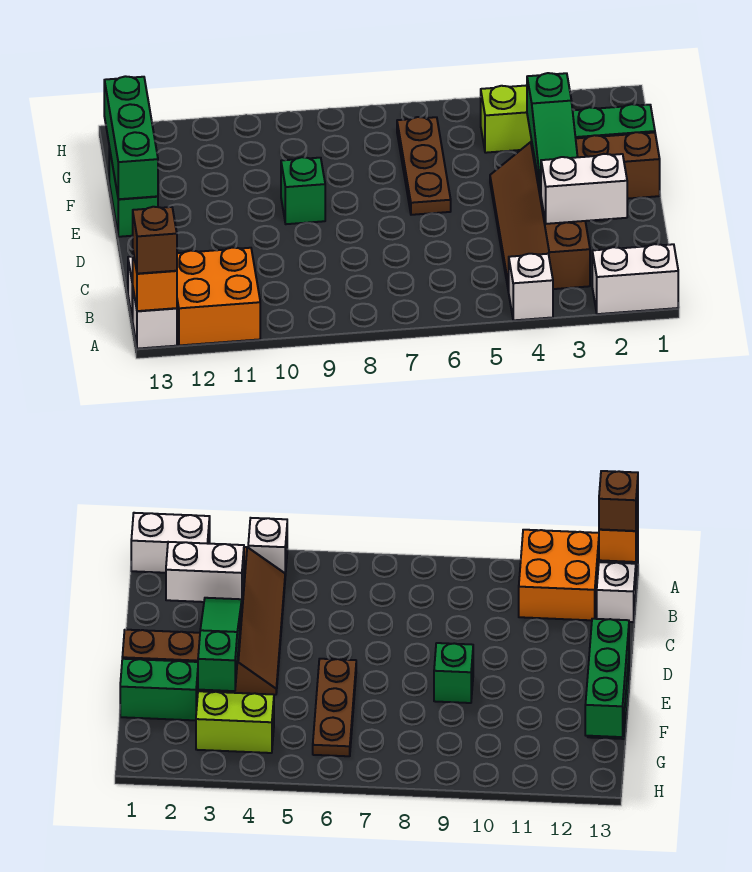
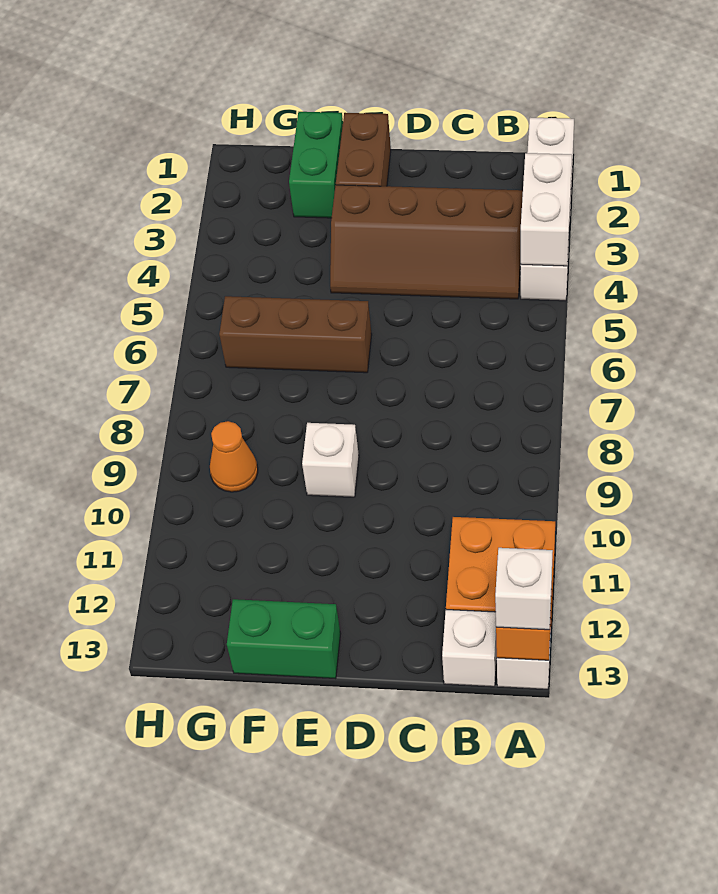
brown 1x1 brick [133,207,177,274] -> white 1x1 brick [495,548,553,630]
white 1x2 brick [541,154,627,224] -> white 1x2 brick moved to [521,153,572,266]
green 1x3 slope [527,73,578,193] -> none
brown 1x3 plate [397,117,451,215] -> brown 1x3 brick [219,296,372,373]
green 1x1 brick [281,157,325,224] -> white 1x1 brick [302,423,359,497]
green 1x3 brick [104,76,158,199] -> none
lime 1x2 brick [481,85,532,153] -> none
none -> orange 1x1 cone [210,421,258,492]

